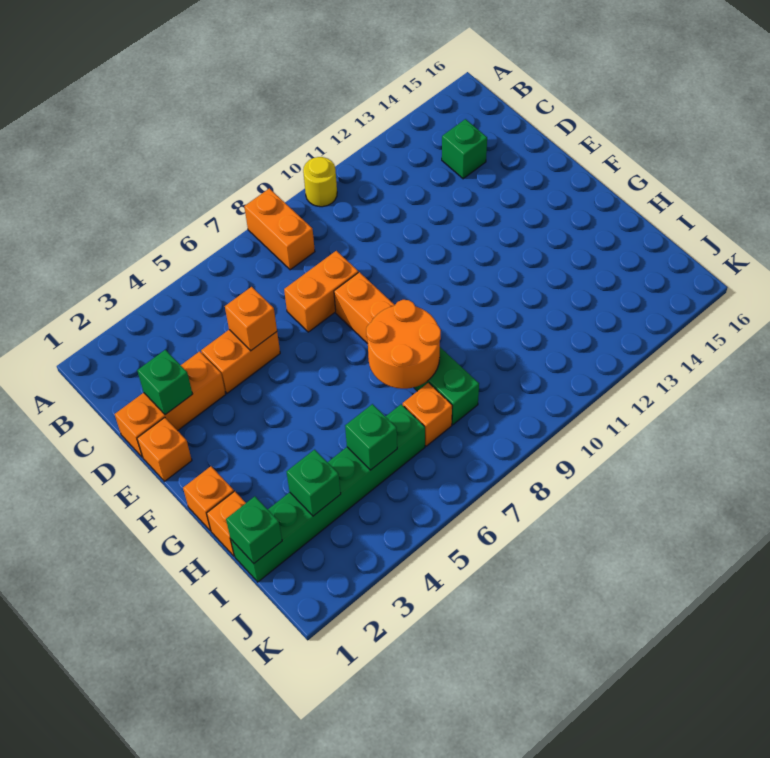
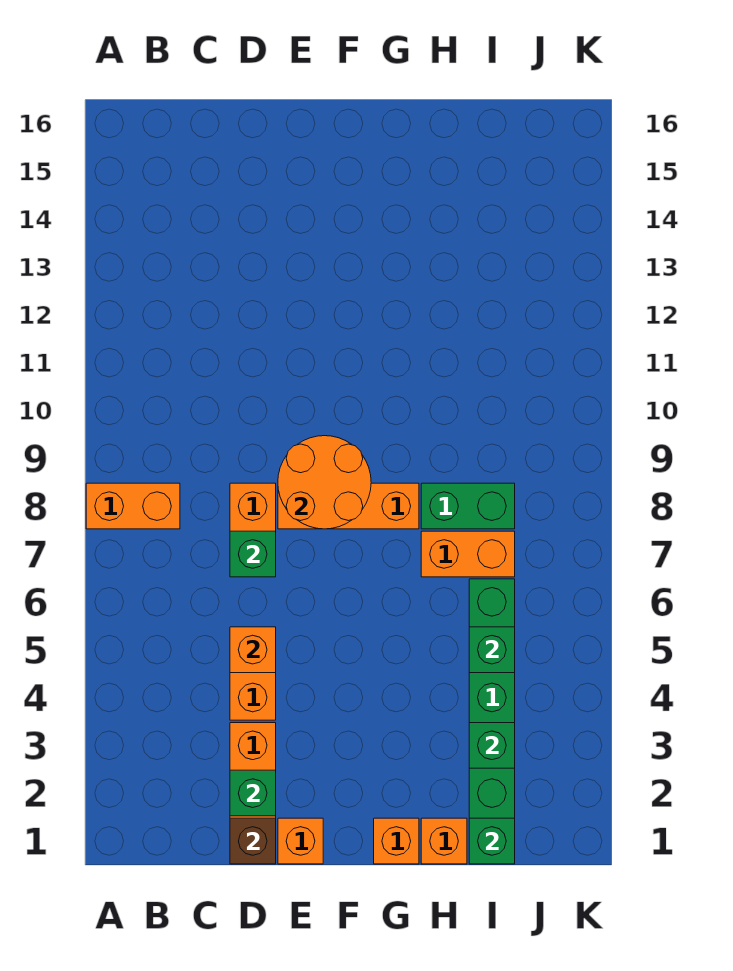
yellow 1x1 round brick [303,157,337,207] -> none
green 1x1 brick [442,119,487,179] -> green 1x1 brick moved to [230,531,276,577]
none -> brown 1x1 brick [230,818,276,864]
orange 2x2 round brick [366,300,441,389] -> orange 2x2 round brick moved to [278,436,371,529]
orange 1x1 brick [403,383,452,446] -> orange 1x2 brick [421,531,515,577]

